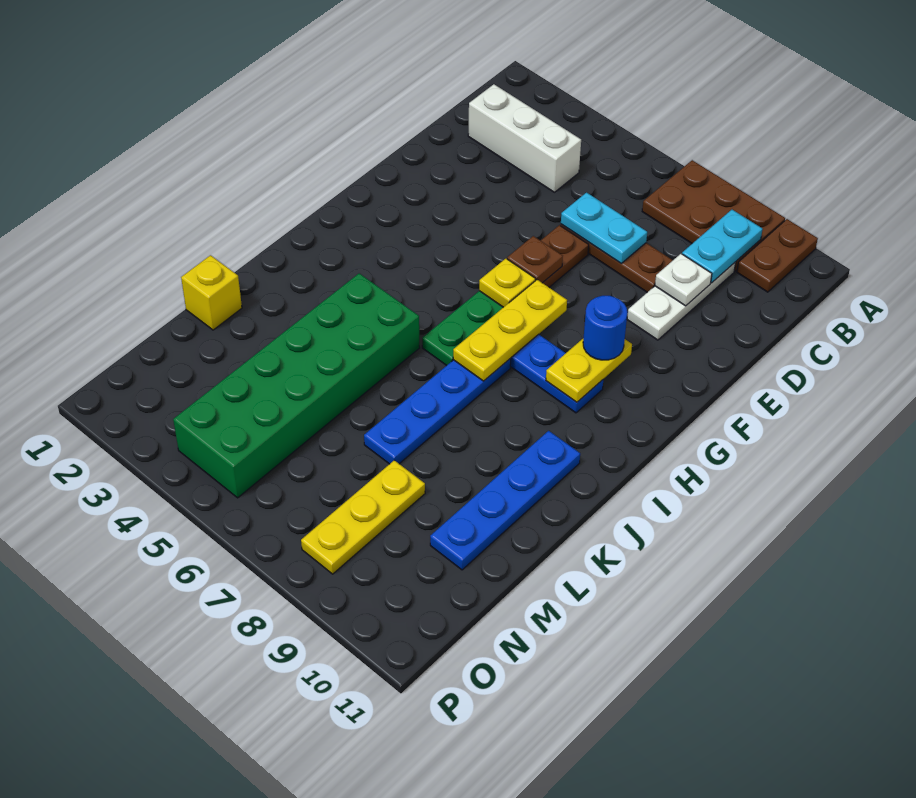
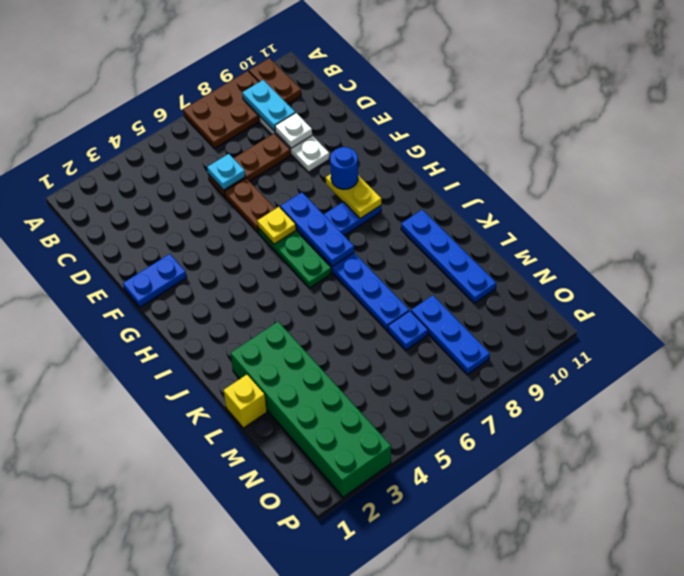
white 1x3 brick [468,84,581,192] -> none
cyan 1x2 plate [561,193,647,263] -> cyan 1x1 plate [207,154,245,190]
none -> blue 1x2 plate [123,254,187,307]
brown 1x1 plate [507,236,563,283] -> none
yellow 1x3 plate [453,280,567,381] -> blue 1x3 plate [280,192,354,266]
green 2x6 brick [173,273,420,498] -> green 2x6 brick moved to [231,322,391,497]
none -> blue 1x1 plate [388,311,428,350]
yellow 1x3 plate [301,460,425,574] -> blue 1x3 plate [411,295,490,374]

